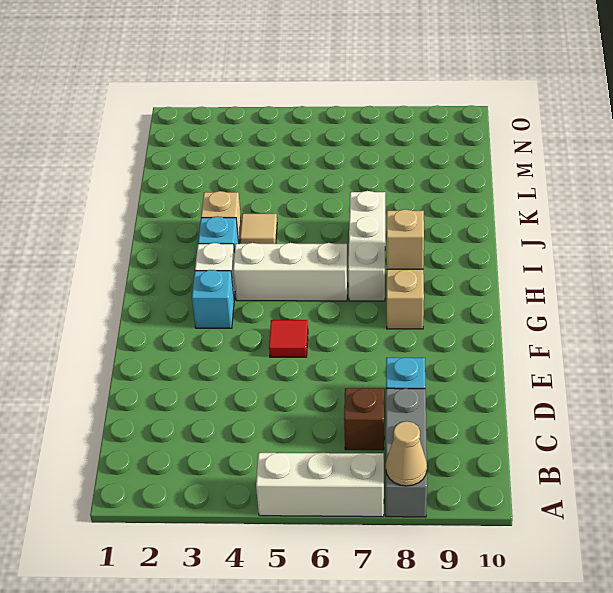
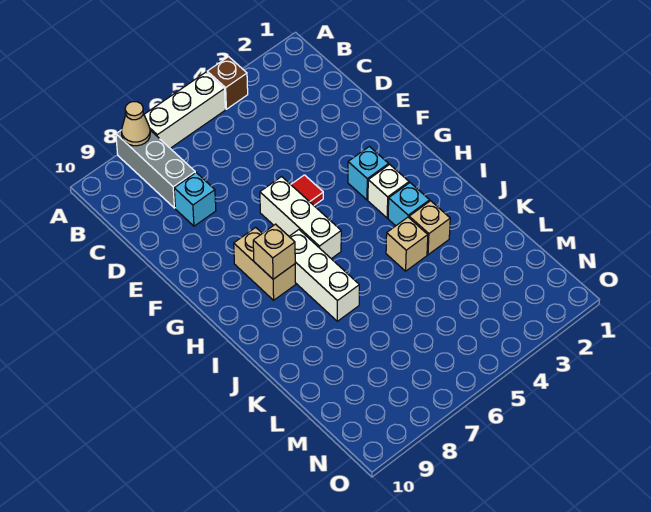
brown 1x1 brick [344,388,384,450] -> brown 1x1 brick moved to [207,57,248,109]
white 1x3 brick [233,243,348,301] -> white 1x3 brick turned to [260,177,341,259]
tan 1x1 tile [240,214,277,244] -> tan 1x1 brick [386,217,428,271]

